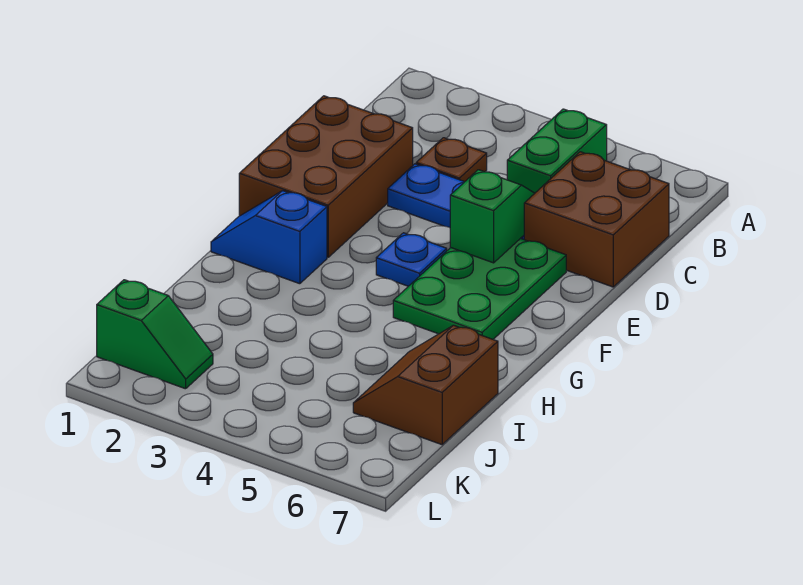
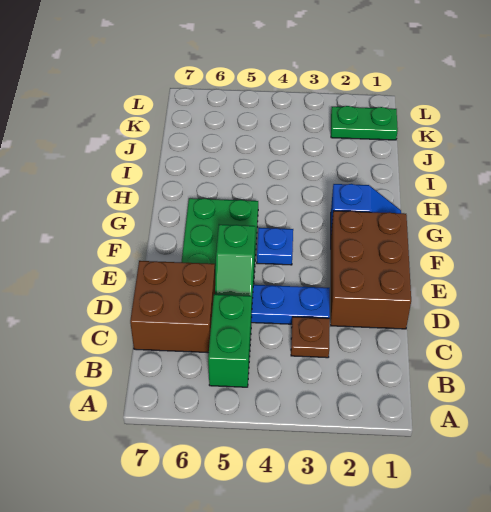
brown 2x2 slope [353,325,498,445] -> none
green 1x2 slope [97,280,213,389] -> green 1x2 plate [331,106,398,140]

